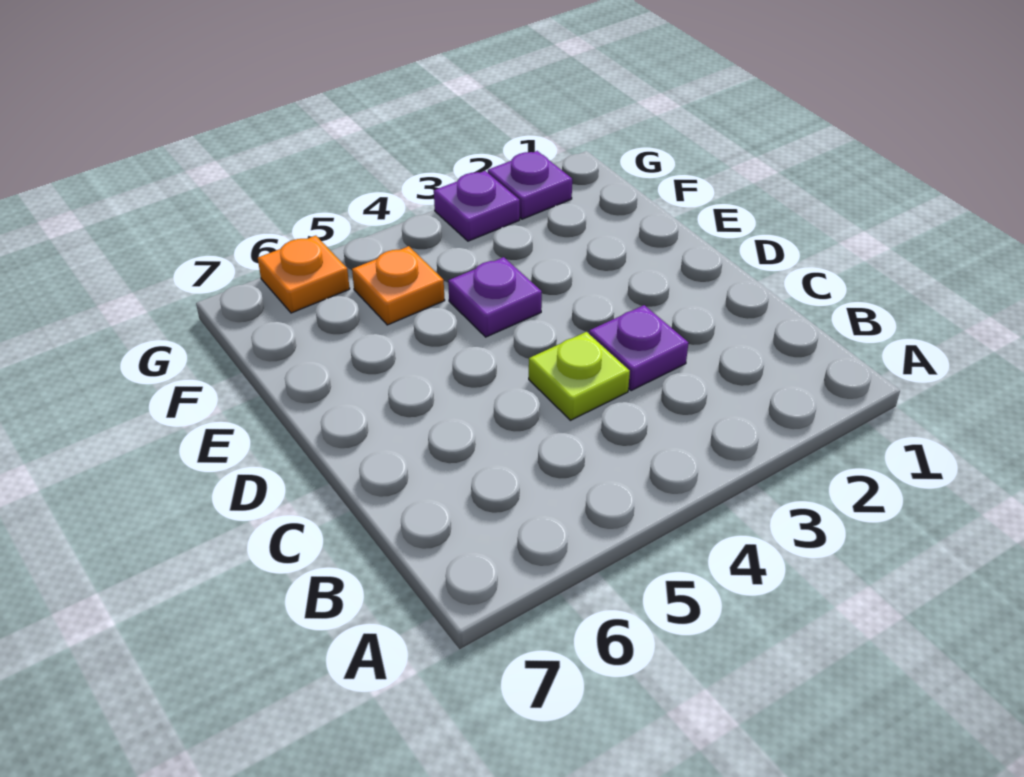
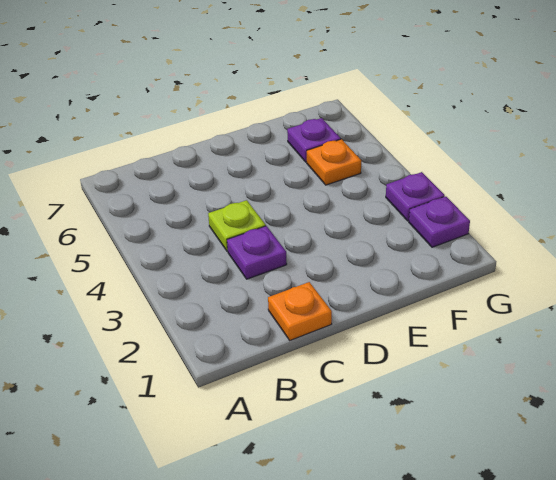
purple 1x1 plate [448,257,542,337] -> purple 1x1 plate moved to [287,118,341,162]
orange 1x1 plate [258,236,350,313] -> orange 1x1 plate moved to [268,282,332,340]

